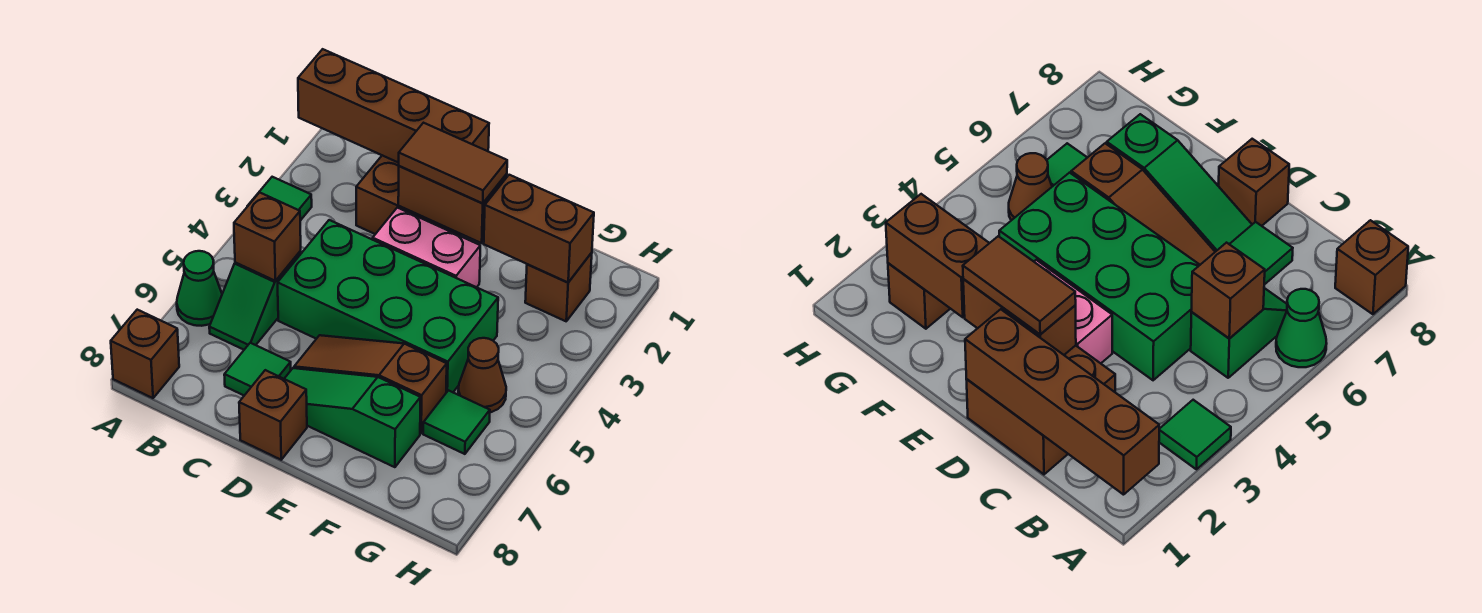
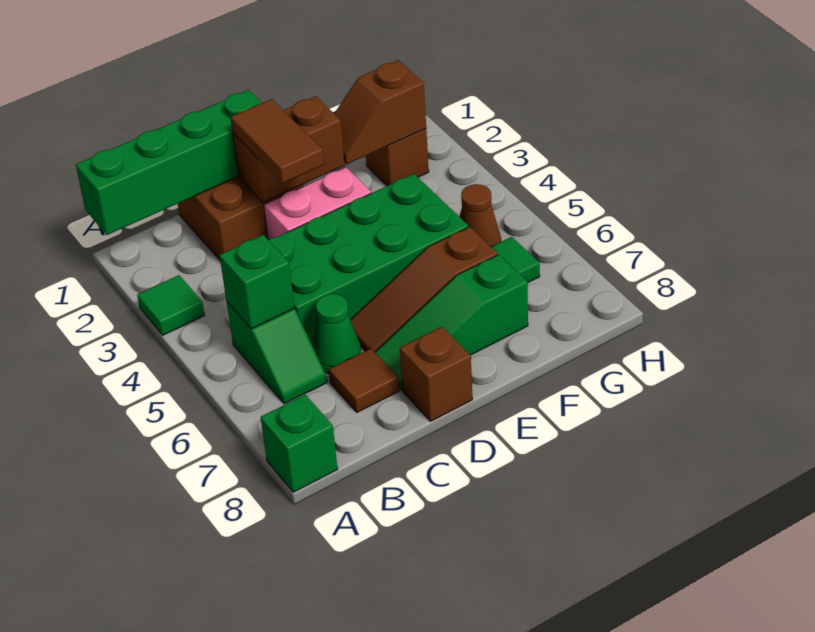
brown 1x4 brick [298,49,489,163] -> green 1x4 brick [76,90,261,235]
green 1x1 cone [177,251,222,326] -> green 1x1 cone moved to [312,294,361,374]
brown 1x1 brick [111,310,179,398] -> green 1x1 brick [261,395,338,492]
brown 1x1 brick [234,192,301,281] -> green 1x1 brick [219,235,294,329]
green 1x1 tile [224,343,291,395] -> brown 1x1 tile [329,348,399,413]
brown 1x2 tile [399,123,507,203] -> brown 1x2 tile turned to [230,99,324,183]
brown 1x2 brick [484,175,594,283] -> brown 1x2 slope [334,60,426,164]

